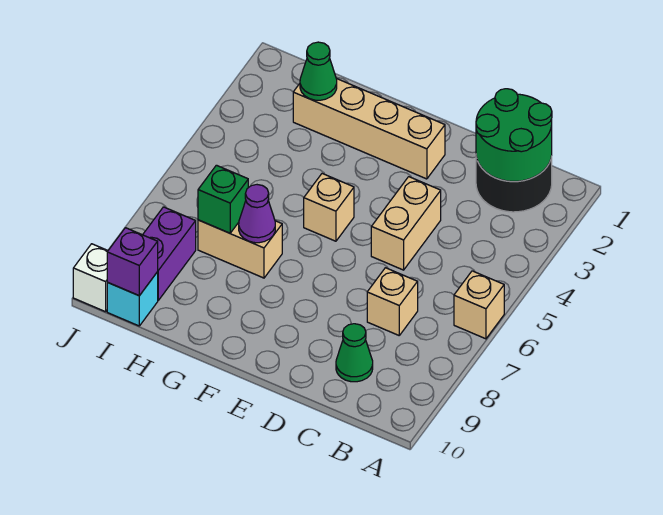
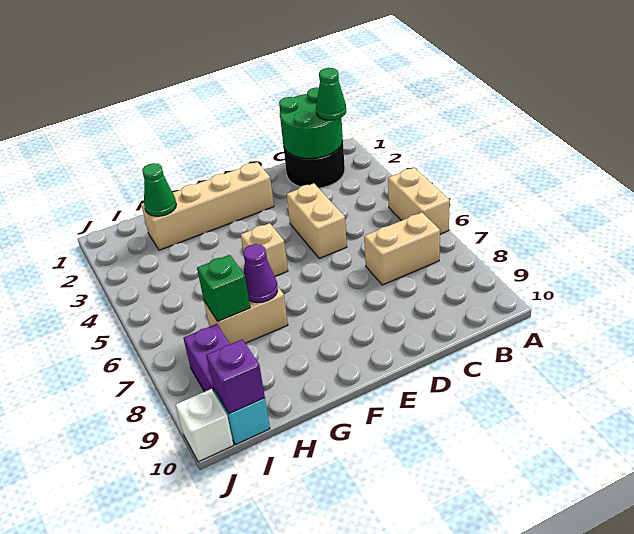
tan 1x1 brick [454,271,504,339] -> tan 1x2 brick [388,167,450,234]
tan 1x1 brick [367,268,418,335] -> tan 1x2 brick [364,213,440,285]
green 1x1 cone [336,324,373,382] -> green 1x1 cone moved to [316,68,346,120]

